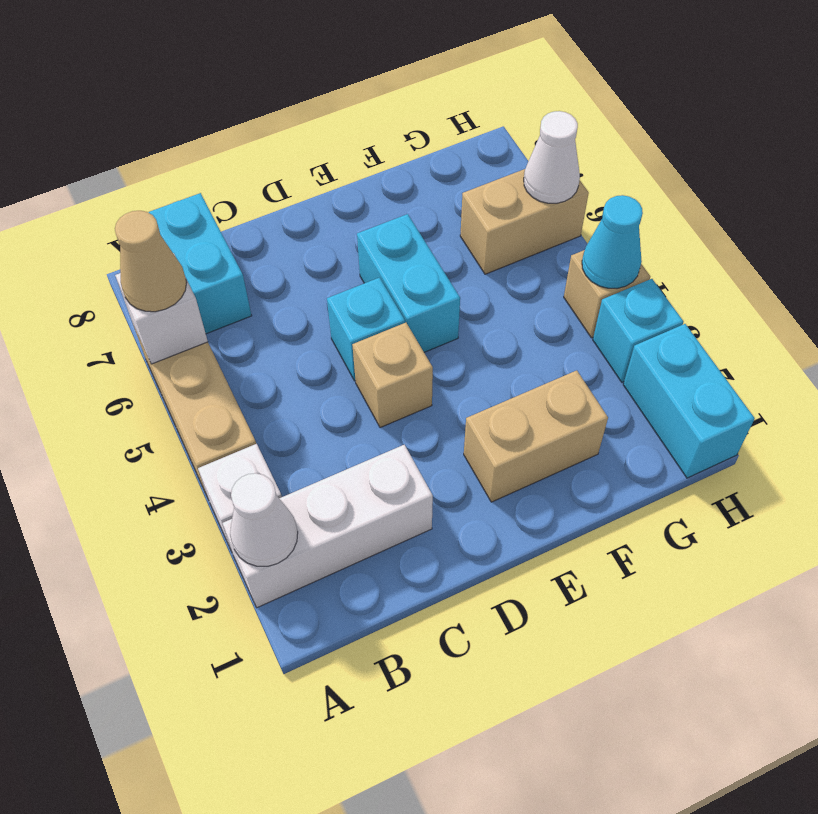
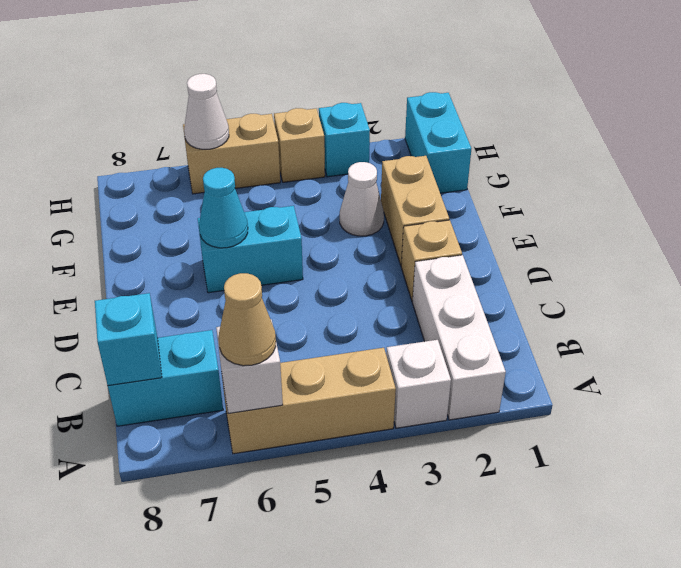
white 1x1 cone [230,473,298,566] -> white 1x1 cone moved to [340,162,384,236]
tan 1x1 brick [352,323,433,428] -> tan 1x1 brick moved to [401,220,462,301]
cyan 1x1 brick [327,278,405,381] -> cyan 1x1 brick moved to [95,293,162,386]
tan 1x2 brick [460,169,589,274] -> tan 1x2 brick turned to [183,114,280,194]
cyan 1x2 brick [623,324,755,478] -> cyan 1x2 brick turned to [405,92,471,193]
cyan 1x1 cone [582,195,643,288] -> cyan 1x1 cone moved to [199,168,248,248]

